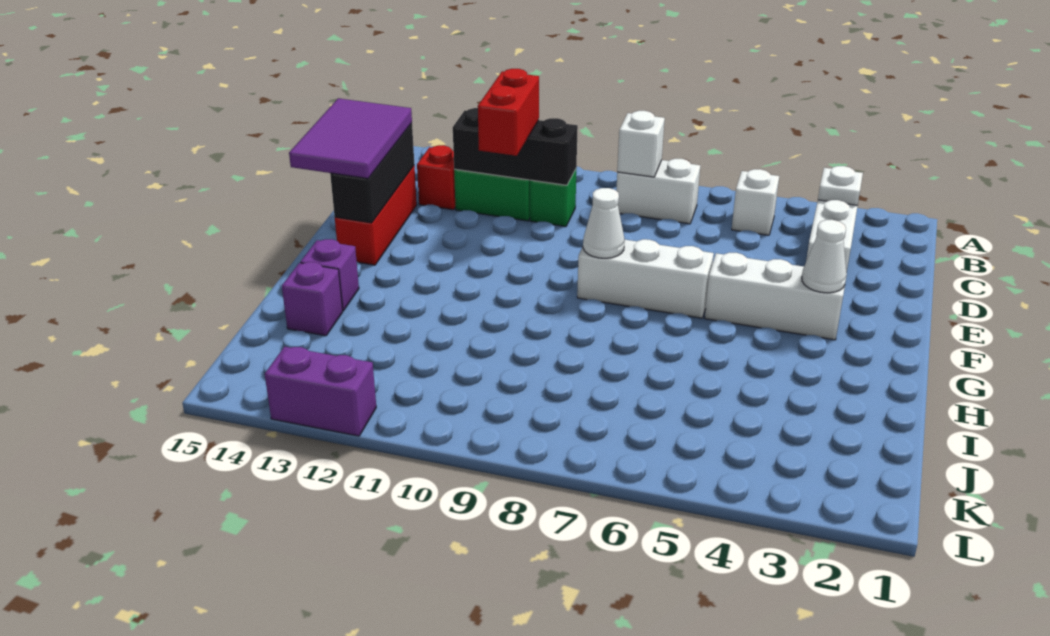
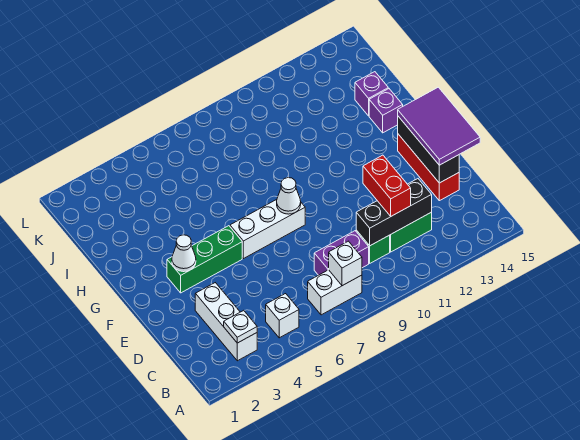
red 1x1 brick [417,145,455,210] -> none
white 1x3 brick [705,252,847,340] -> green 1x3 brick [167,226,242,293]
purple 1x2 brick [265,347,376,436] -> purple 1x2 brick moved to [314,231,369,275]

